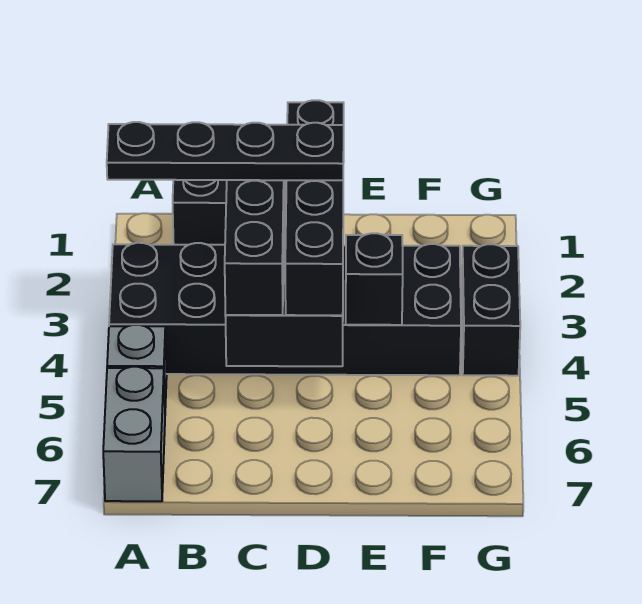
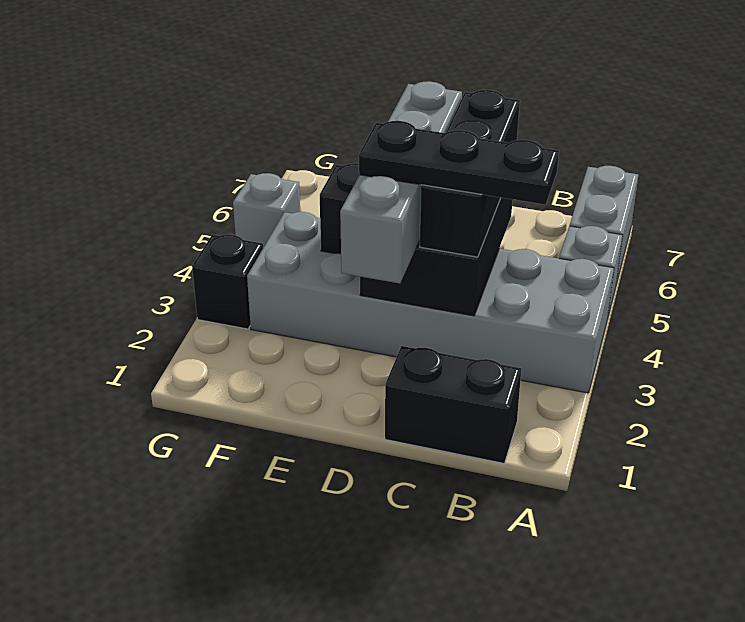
black 2x6 brick [109,243,461,375] -> grey 2x6 brick [247,212,614,393]
black 1x4 plate [107,122,344,180] -> black 1x3 plate [359,121,559,205]
black 1x4 brick [285,100,344,315] -> grey 1x4 brick [340,81,462,283]
black 1x2 brick [461,244,520,376] -> black 1x1 brick [192,234,263,329]
none -> grey 1x1 brick [233,173,300,247]

